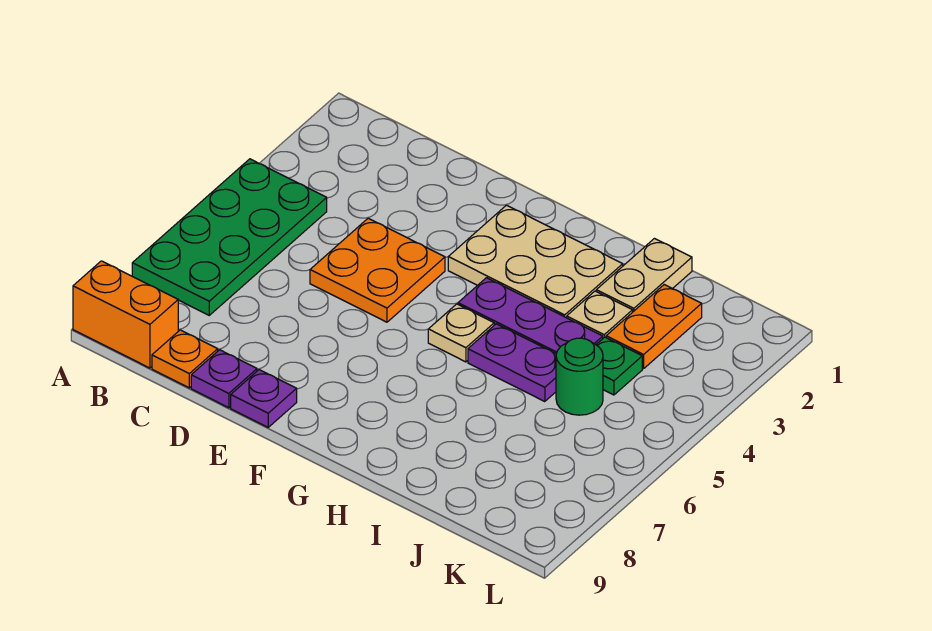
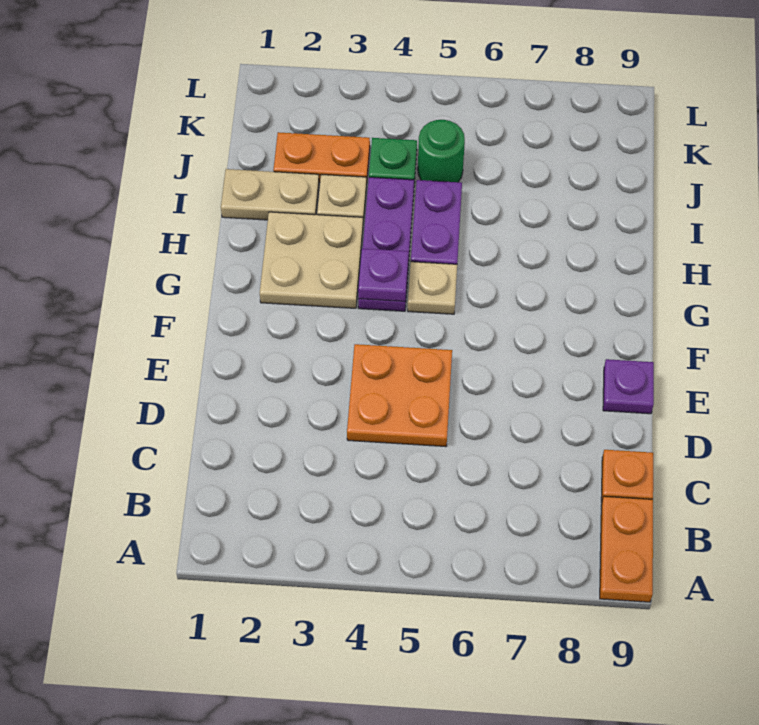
green 2x4 plate [132,159,327,315] -> none
orange 1x2 brick [73,261,178,368] -> orange 1x2 plate [600,496,653,602]
purple 1x1 plate [191,350,257,408] -> purple 1x1 plate moved to [358,248,409,301]
tan 2x3 plate [448,205,623,318] -> tan 2x2 plate [260,212,363,308]

